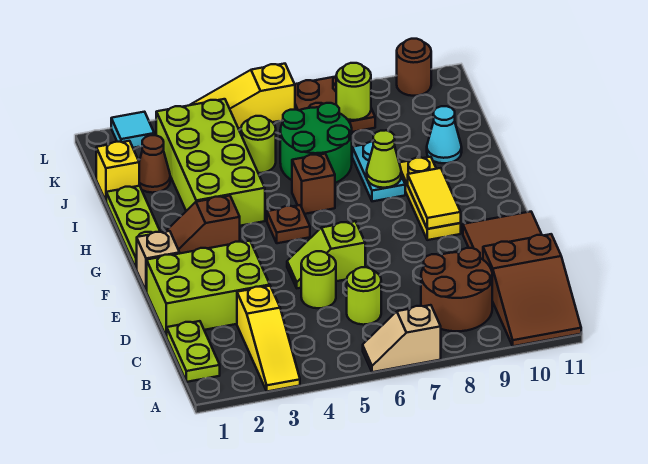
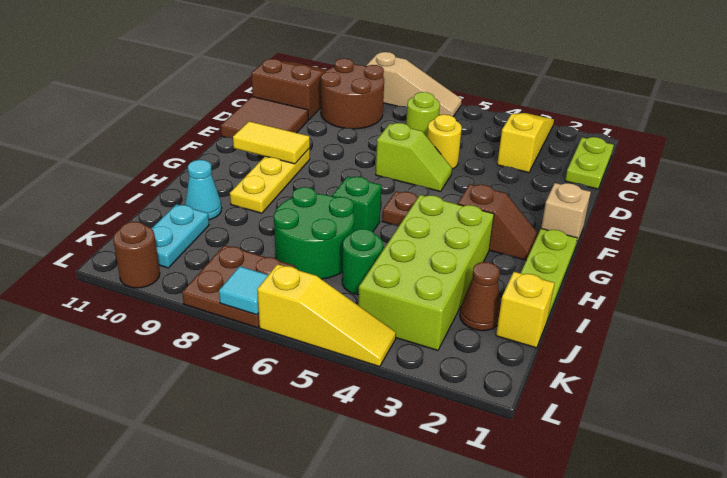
tan 1x2 slope [363,305,441,372] -> tan 1x3 slope [366,52,462,116]
lime 2x3 brick [147,241,270,337] -> none
lime 1x1 round brick [301,251,336,308] -> yellow 1x1 round brick [427,115,462,169]
yellow 1x2 tile [408,168,461,229] -> yellow 1x2 tile turned to [233,121,310,164]
brown 1x1 brick [292,154,335,214] -> green 1x1 brick [332,176,381,232]
cyan 1x2 plate [352,142,405,201] -> cyan 1x2 plate moved to [151,204,209,268]
lime 1x1 cone [367,130,401,188] -> none
lime 1x1 round brick [241,116,276,173] -> green 1x1 round brick [342,229,383,295]
lime 1x1 round brick [336,63,371,120] -> none
cyan 1x1 tile [111,112,154,148] -> cyan 1x1 tile moved to [219,266,268,315]

